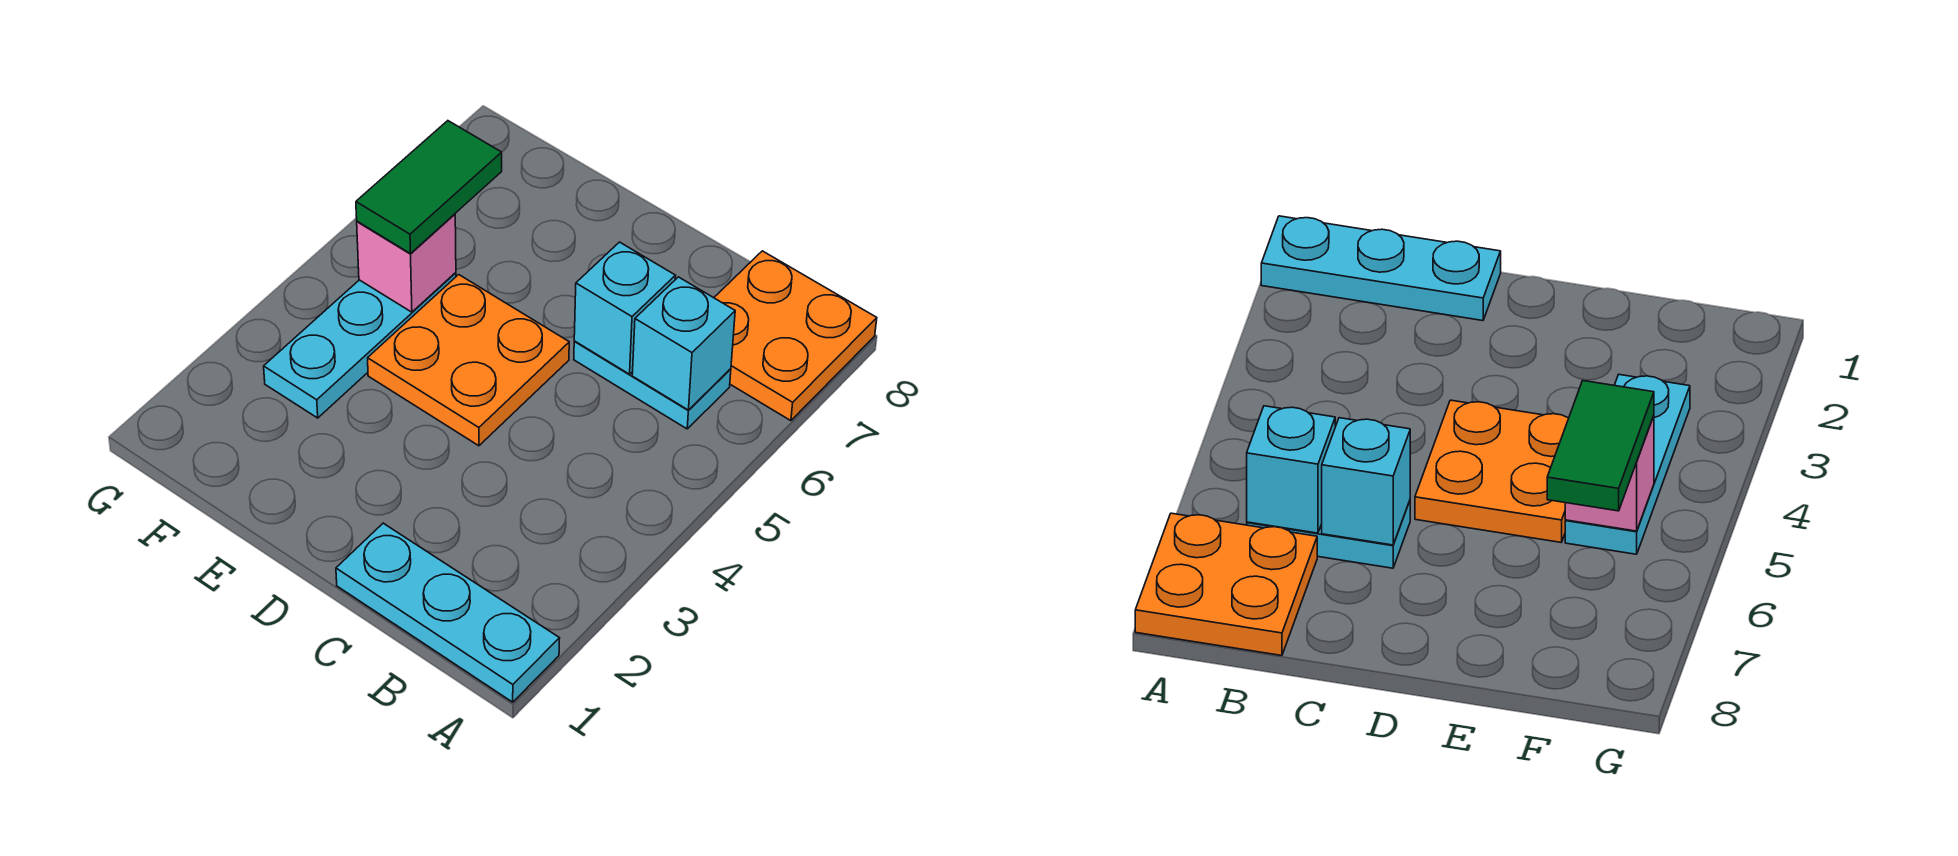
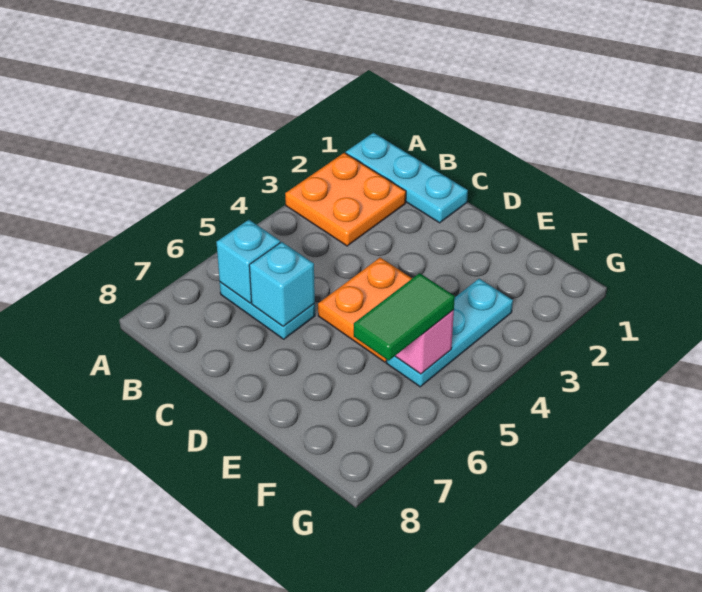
orange 2x2 plate [714,251,877,421] -> orange 2x2 plate moved to [285,153,406,246]

